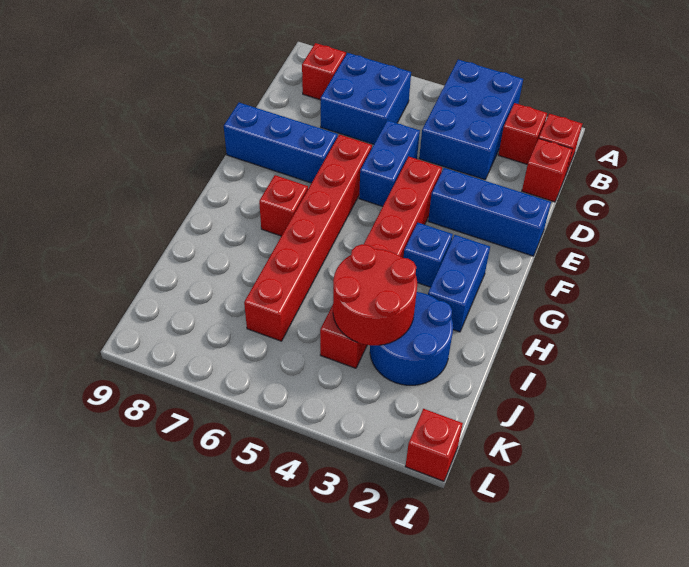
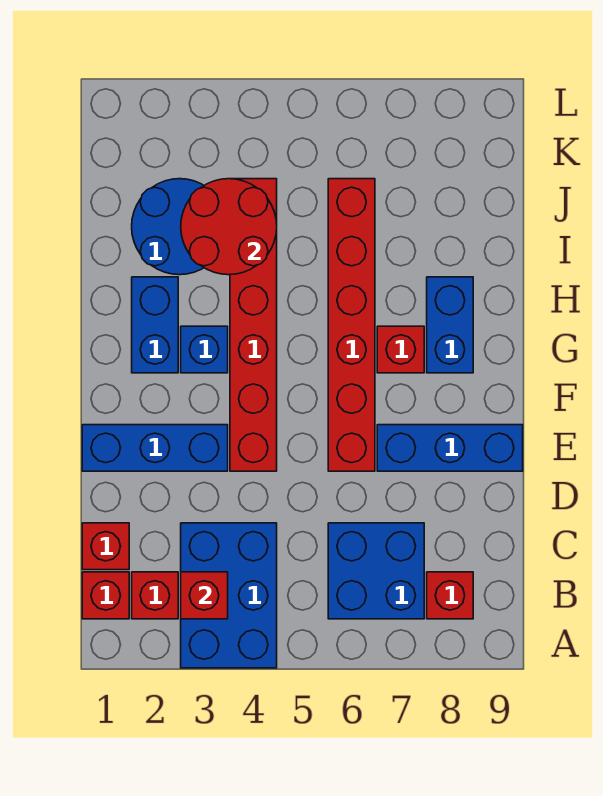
blue 1x2 brick [359,120,420,206] -> blue 1x2 brick moved to [427,277,473,373]
red 1x1 brick [405,409,463,481] -> red 1x1 brick moved to [181,572,228,619]

